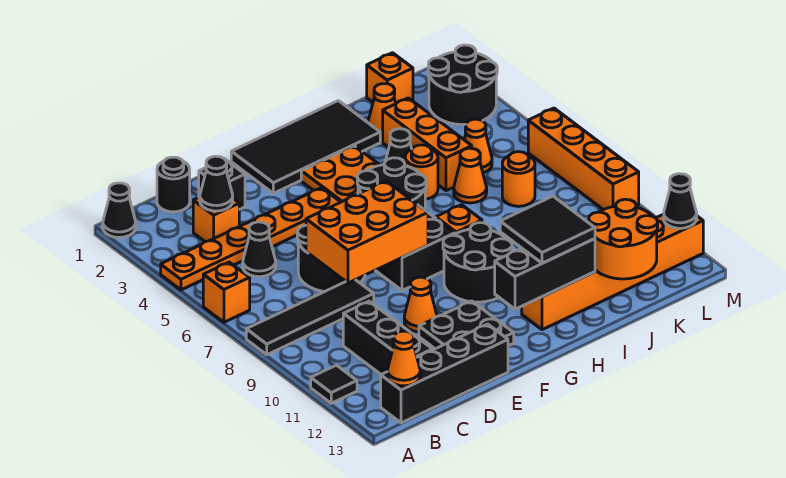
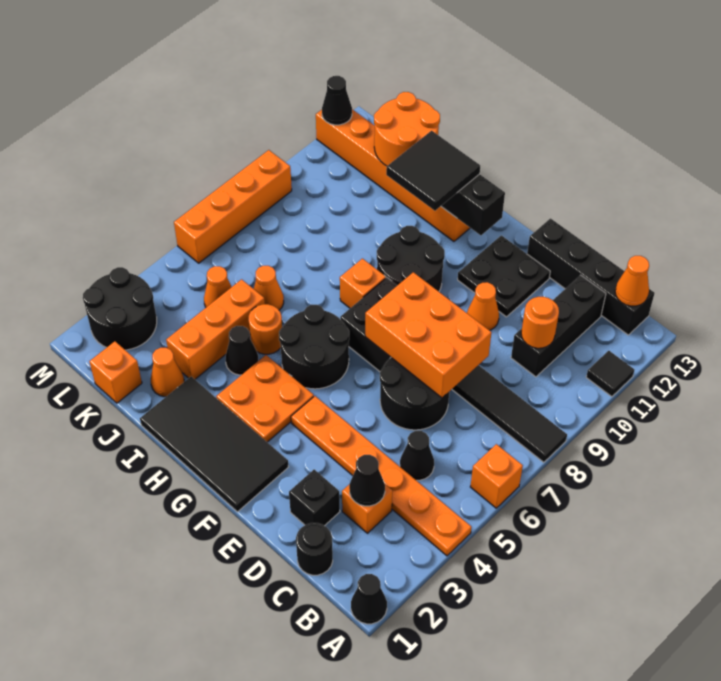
orange 1x1 round brick [502,152,535,206] -> orange 1x1 round brick moved to [521,297,559,348]

